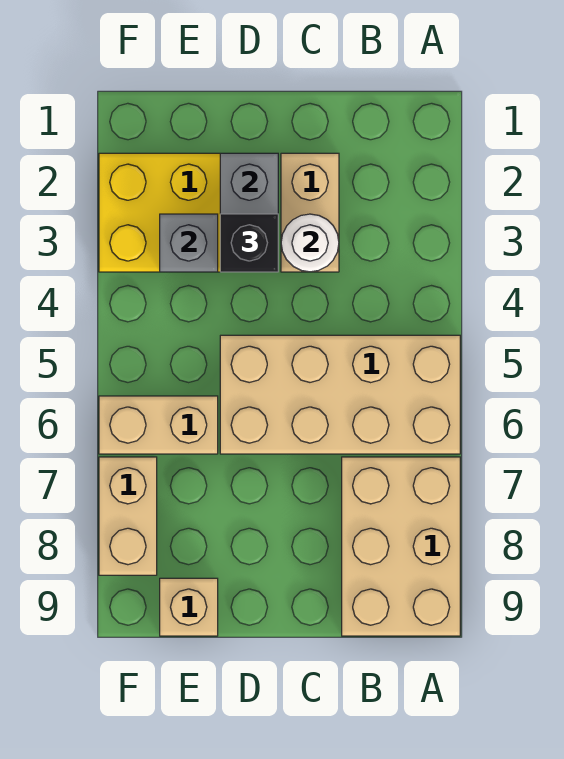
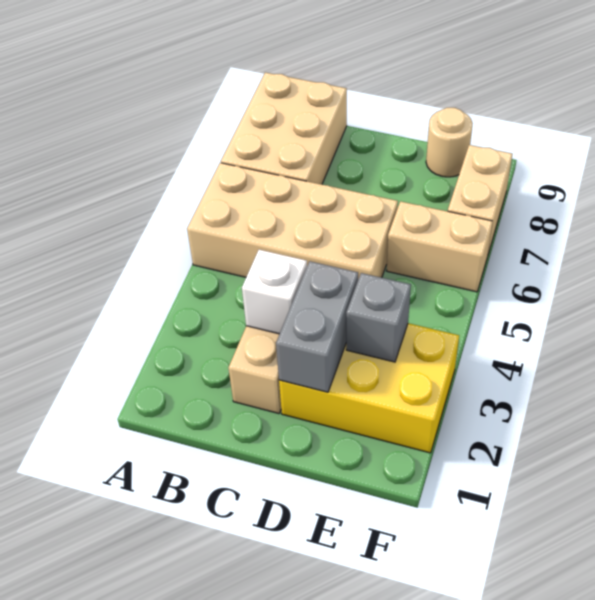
white 1x1 round brick [281,214,339,272] -> white 1x1 brick [242,250,307,334]
black 1x1 brick [220,214,278,272] -> none
tan 1x1 brick [160,578,218,636] -> tan 1x1 round brick [426,108,473,177]

